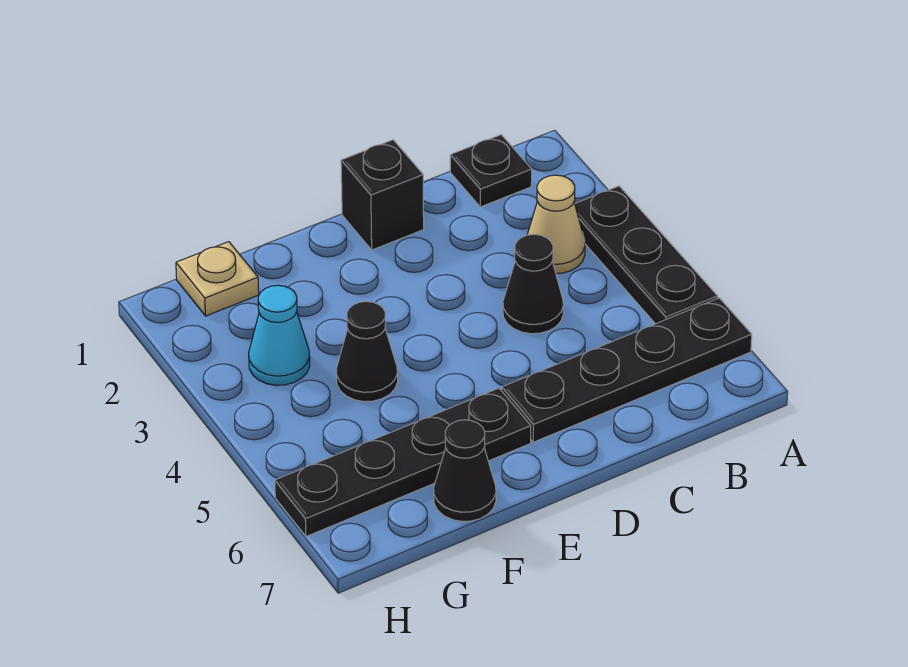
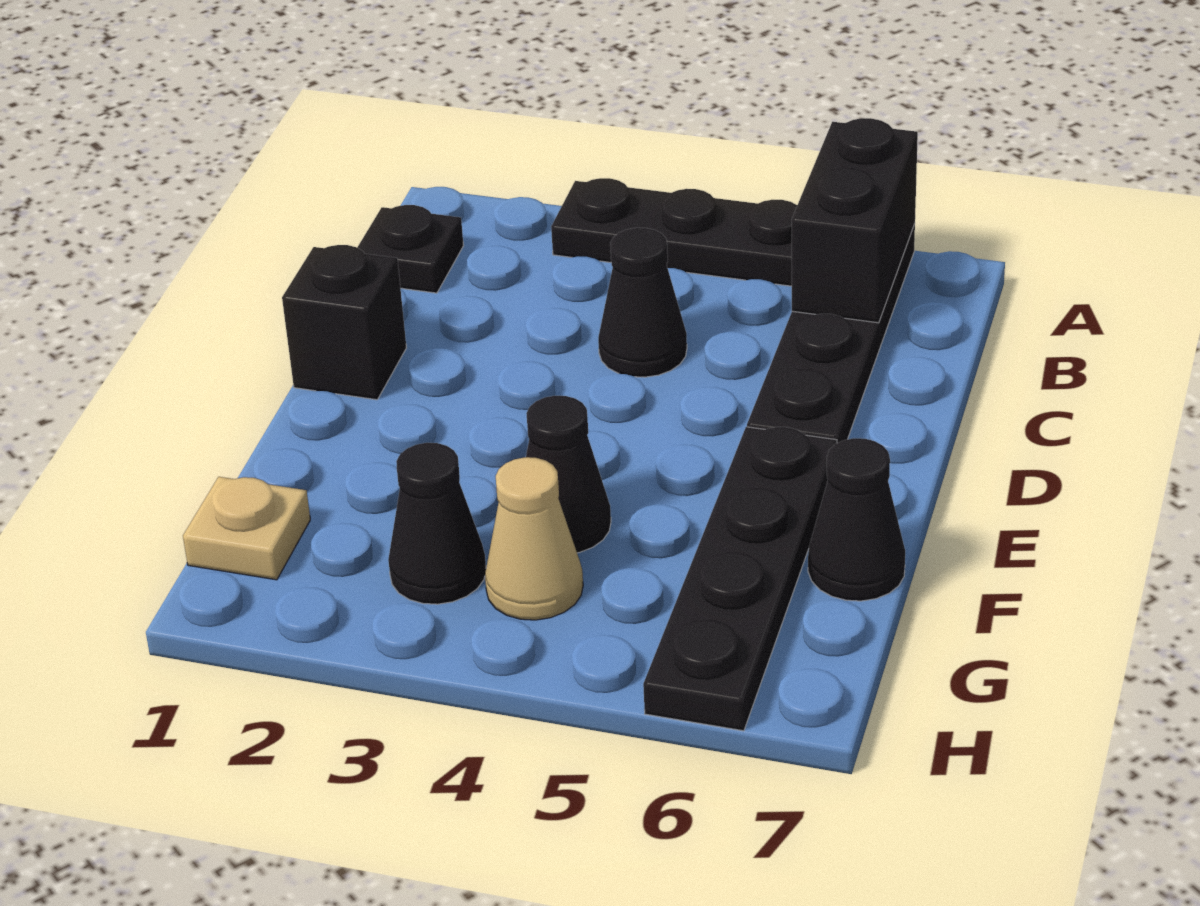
none -> black 1x2 brick [792,118,918,323]
tan 1x1 cone [527,175,585,273] -> tan 1x1 cone moved to [485,457,583,620]
cyan 1x1 cone [249,285,310,385] -> black 1x1 cone [388,443,486,604]

